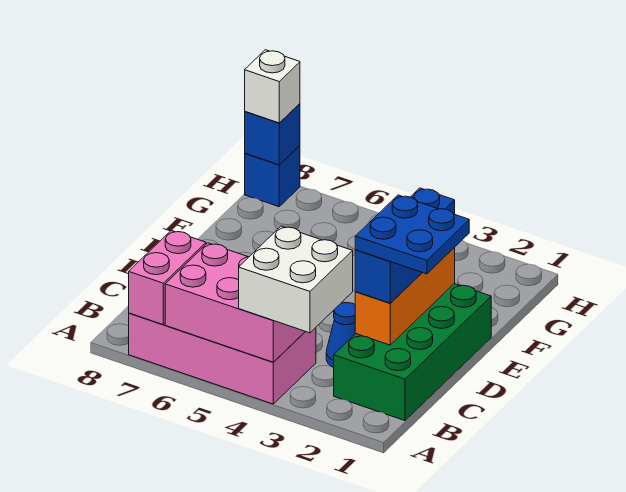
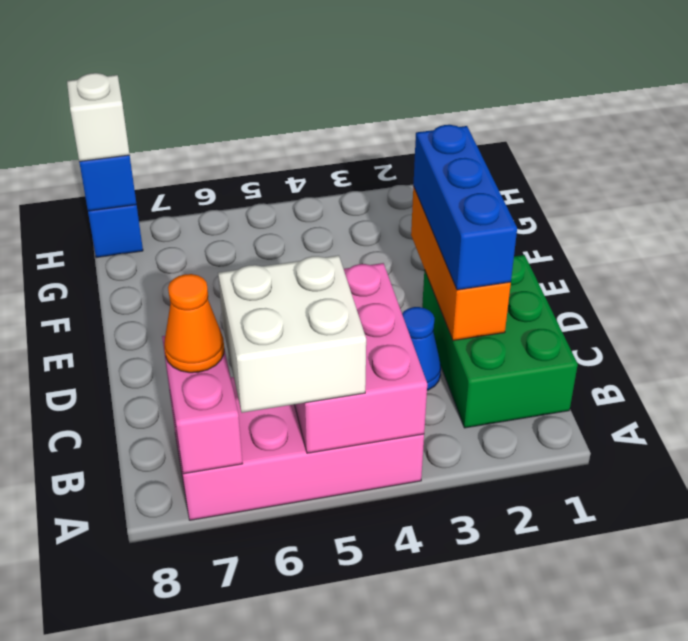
white 2x2 brick [239,226,353,333] -> white 2x2 brick moved to [218,255,366,413]
pink 2x3 brick [165,243,305,362] -> pink 2x3 brick turned to [294,263,427,453]
green 2x4 brick [333,284,491,421] -> green 2x3 brick [422,255,578,428]
none -> orange 1x1 cone [164,274,224,373]
blue 2x2 plate [355,195,469,274] -> none

